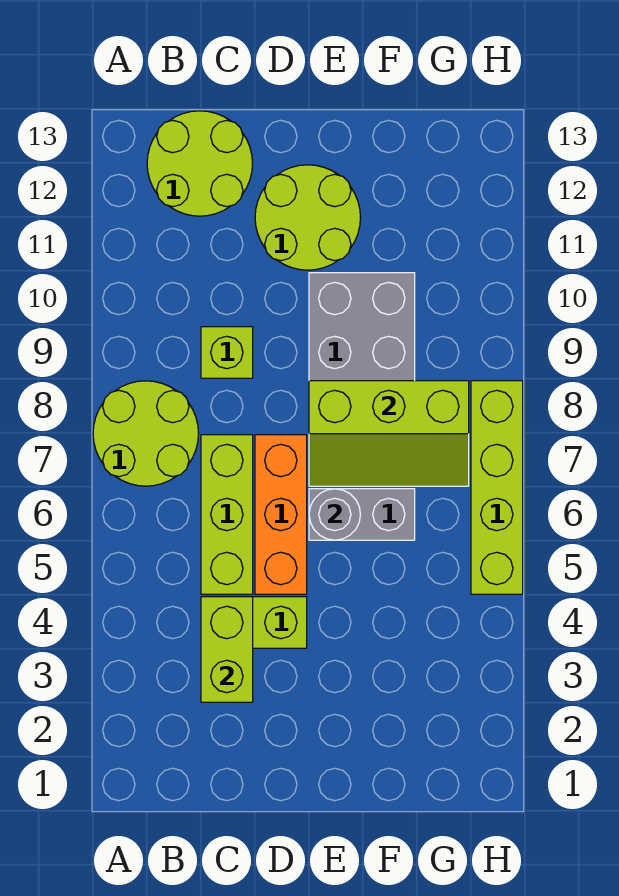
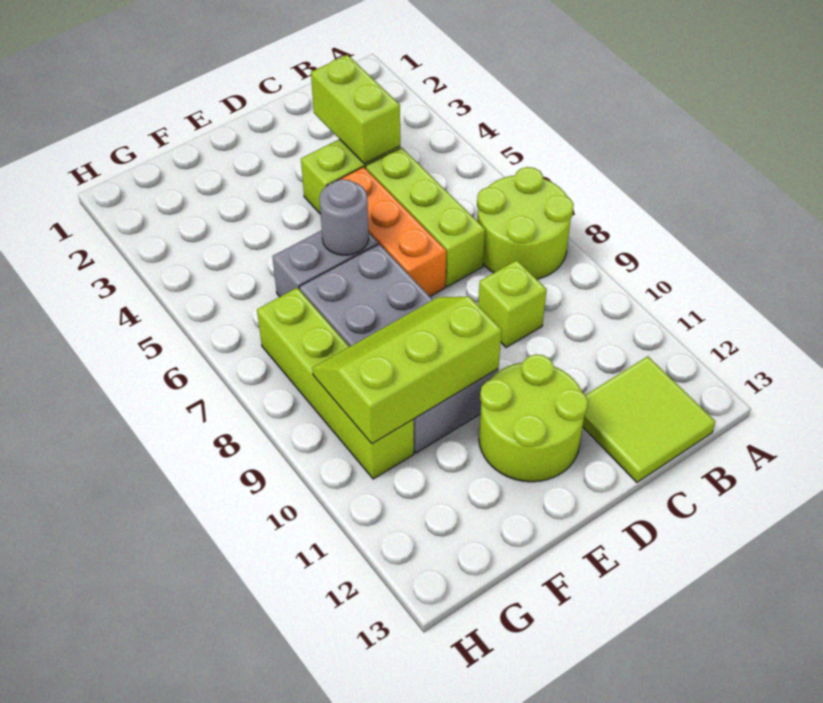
lime 2x2 round brick [147,111,253,216] -> lime 2x2 tile [583,356,715,483]
lime 2x3 slope [309,381,469,486] -> lime 2x3 slope moved to [312,297,502,444]
lime 1x4 brick [471,381,523,594] -> lime 1x4 brick moved to [257,288,414,479]

